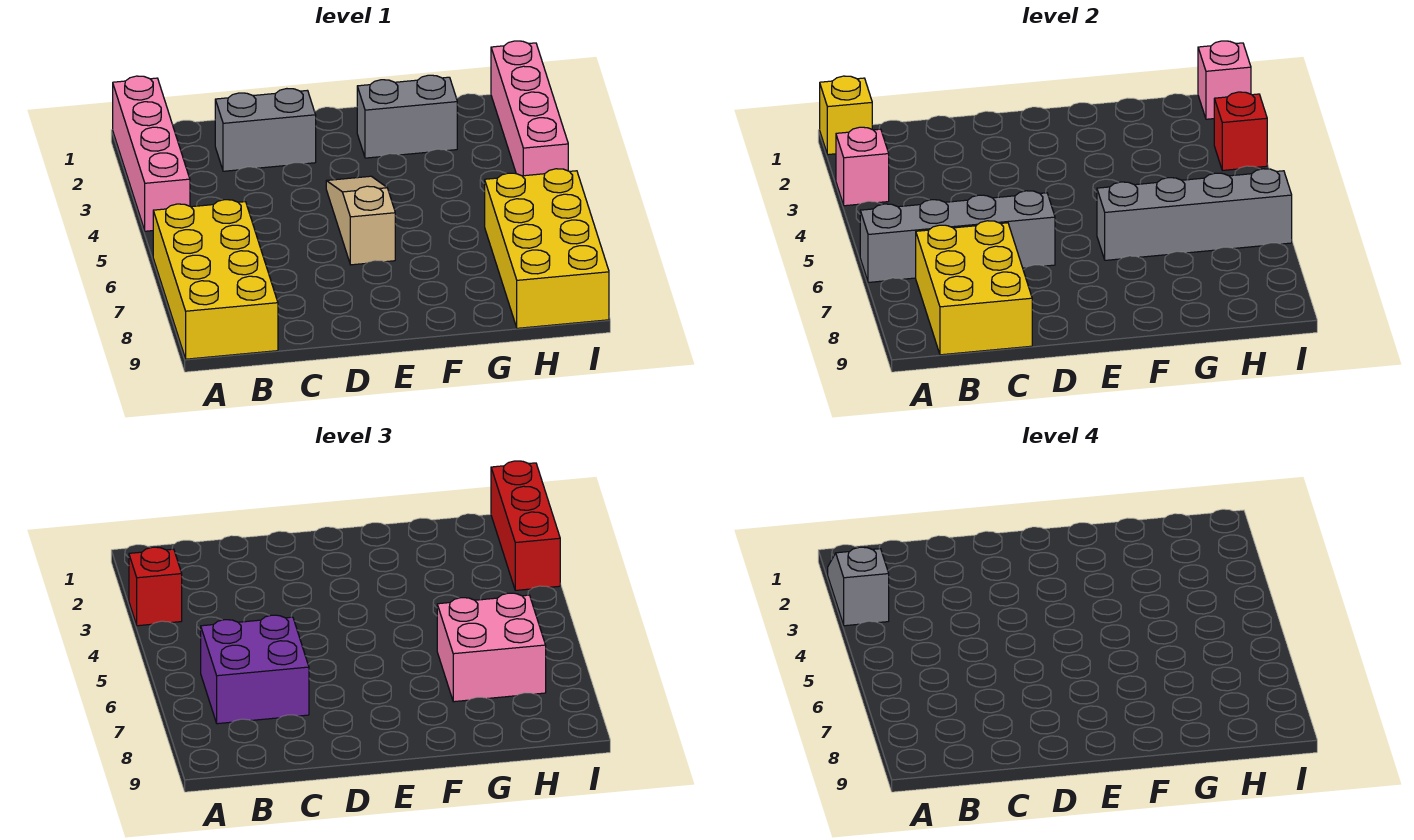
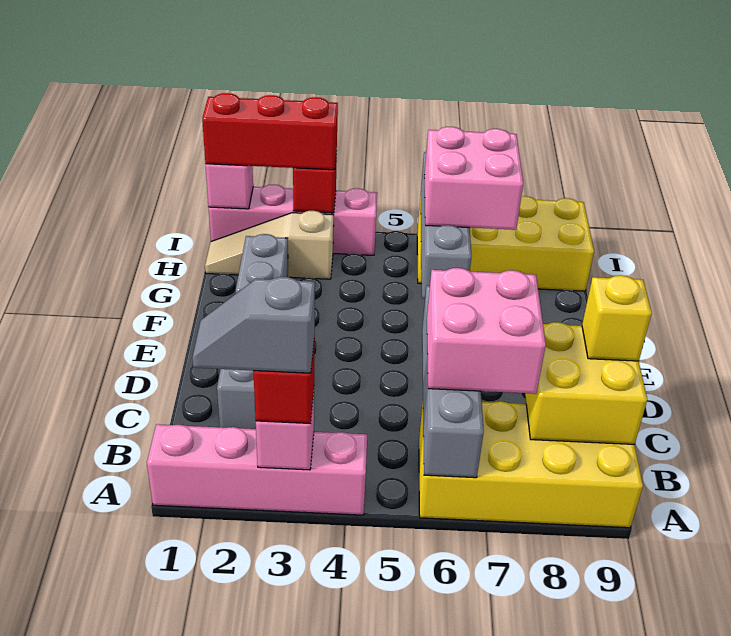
yellow 1x1 brick [820,76,872,155] -> yellow 1x1 brick moved to [582,275,652,361]
purple 2x2 brick [201,615,309,724] -> pink 2x2 brick [427,268,546,394]
yellow 2x3 brick [916,221,1032,355] -> yellow 2x2 brick [525,322,647,445]
tan 1x3 slope [326,176,395,265] -> tan 1x3 slope moved to [205,211,334,279]

